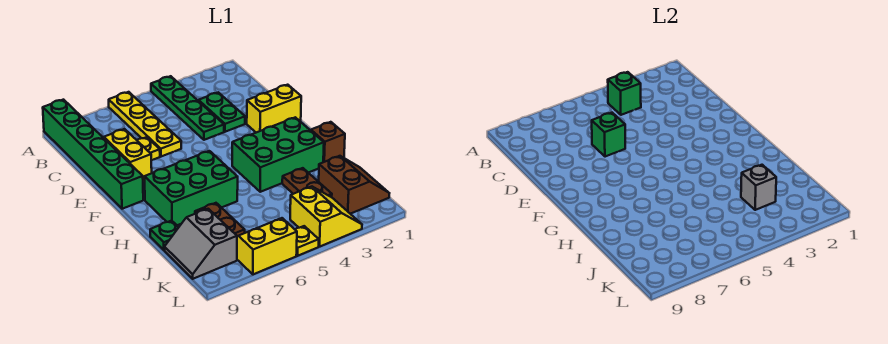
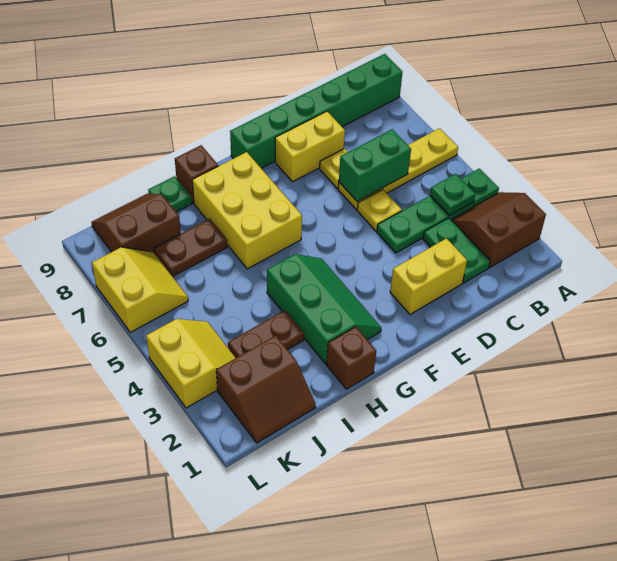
none -> brown 2x2 slope [451,192,546,267]
green 1x1 brick [608,72,641,115] -> green 1x1 plate [430,174,475,215]
green 1x2 plate [198,92,245,132] -> green 1x2 plate turned to [423,218,490,283]
green 1x1 brick [592,113,625,157] -> green 1x2 brick [339,129,411,201]
yellow 1x2 brick [247,85,301,133] -> yellow 1x2 brick turned to [390,238,467,314]
green 2x3 brick [232,117,324,192] -> green 2x3 slope [267,254,381,364]
green 2x3 brick [144,151,238,225] -> yellow 2x3 brick [192,152,302,269]
none -> brown 1x1 brick [175,145,218,203]
grey 1x1 brick [741,165,776,210] -> none
grey 2x2 slope [165,209,237,279] -> brown 2x2 slope [91,194,181,254]
yellow 2x2 slope [290,187,362,246] -> yellow 2x2 slope turned to [146,319,236,408]
yellow 1x1 plate [295,226,319,256] -> yellow 1x1 plate moved to [357,190,402,231]

